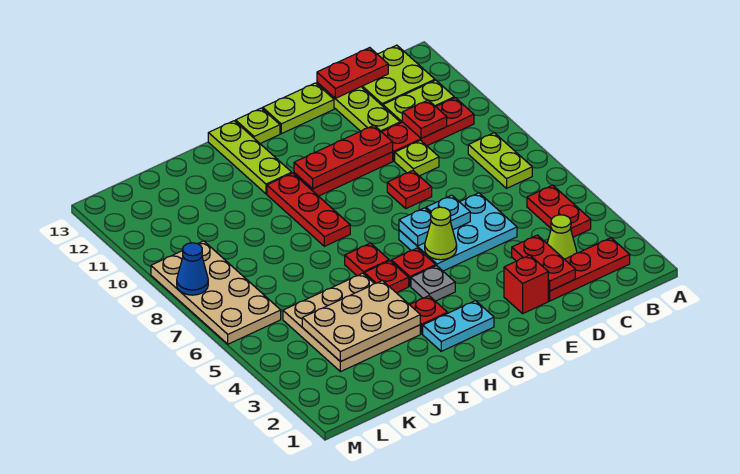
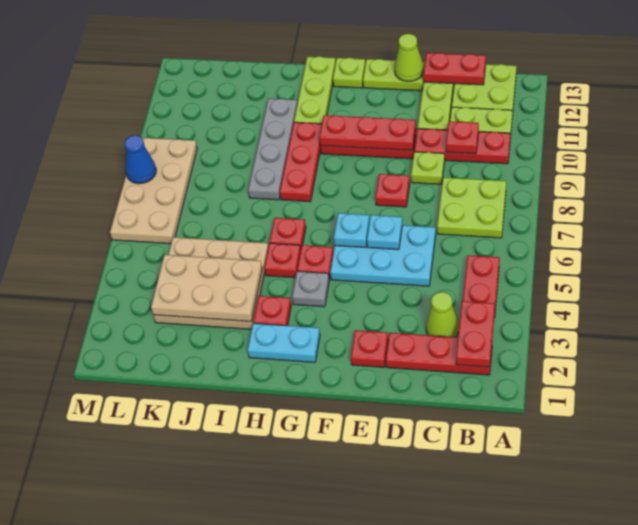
lime 1x2 plate [468,133,532,188] -> lime 2x2 plate [437,177,506,238]
red 1x2 plate [512,235,575,291] -> red 1x2 plate moved to [456,301,495,367]
red 1x1 brick [504,255,548,314] -> red 1x1 plate [351,330,388,367]
lime 1x1 cone [425,207,457,260] -> lime 1x1 cone moved to [395,34,424,81]
none -> grey 1x4 plate [248,98,297,200]

